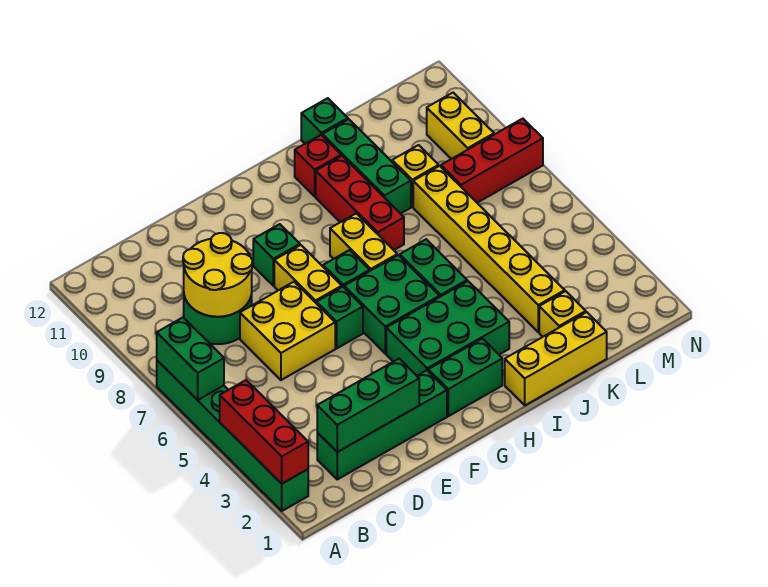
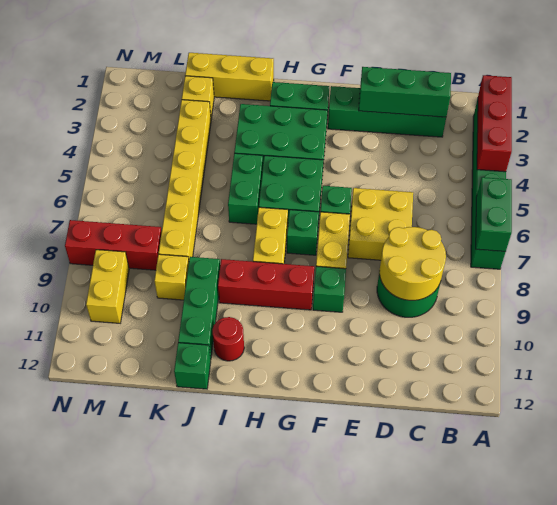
red 1x3 brick [316,156,404,250] -> red 1x3 brick turned to [218,259,314,310]
red 1x1 brick [295,135,341,196] -> red 1x1 round brick [213,317,244,361]

